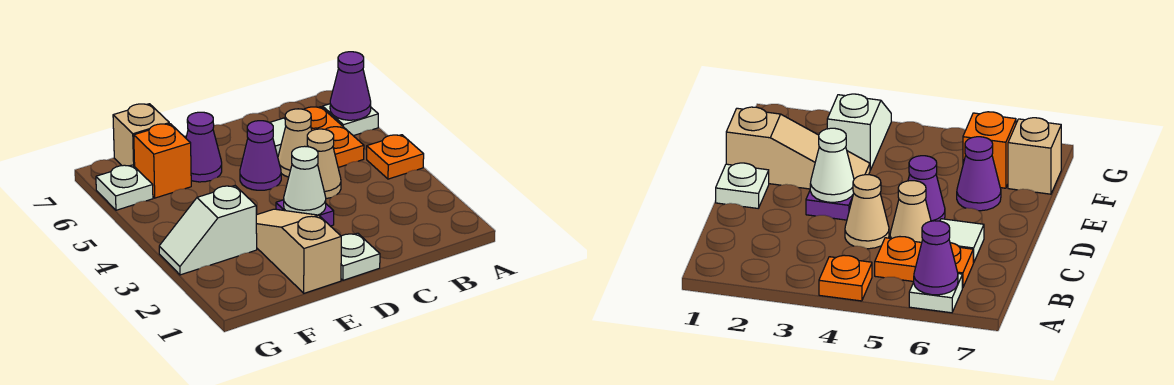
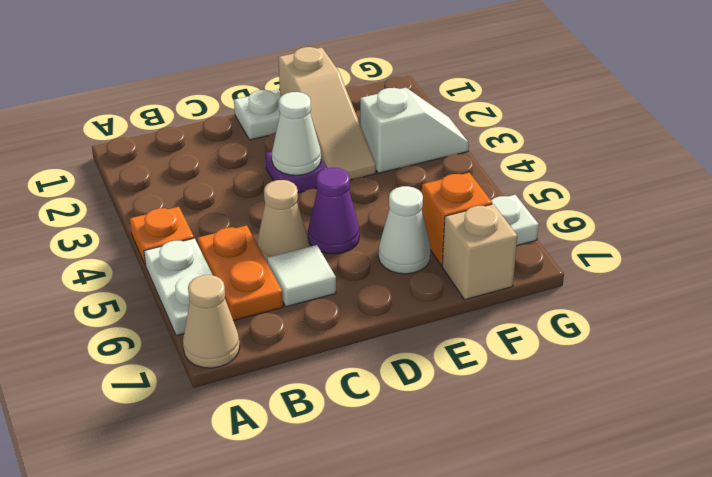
white 1x1 plate [323,104,378,136] -> white 1x2 plate [144,238,213,336]
purple 1x1 cone [330,52,371,120] -> none
tan 1x1 cone [307,129,341,199] -> tan 1x1 cone moved to [183,275,240,368]
purple 1x1 cone [186,112,222,182] -> white 1x1 cone [378,186,431,274]

